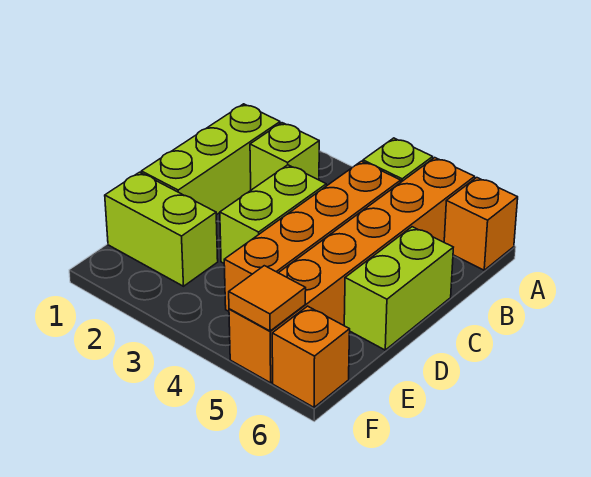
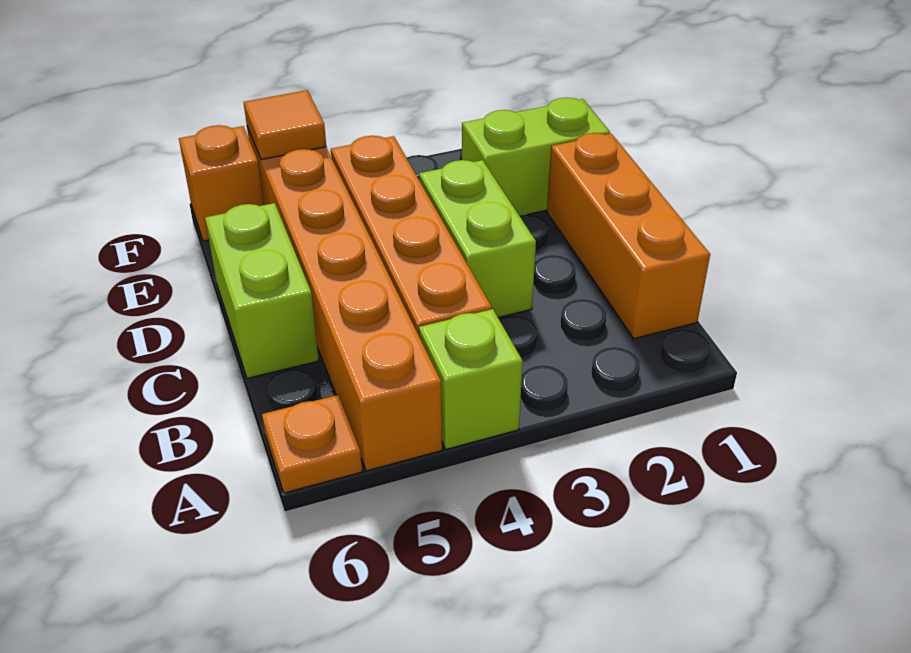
orange 1x1 brick [444,178,518,270] -> orange 1x1 plate [262,395,362,493]
lime 1x3 brick [141,104,280,215] -> orange 1x3 brick [547,133,710,339]
lime 1x1 brick [250,123,319,190] -> none

